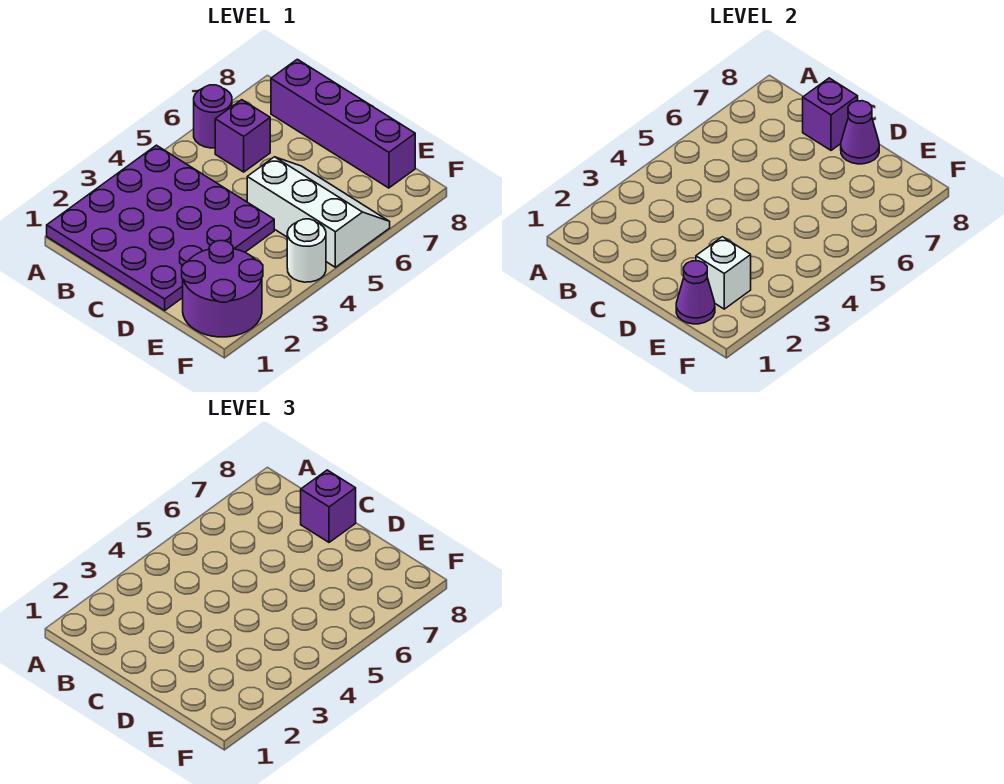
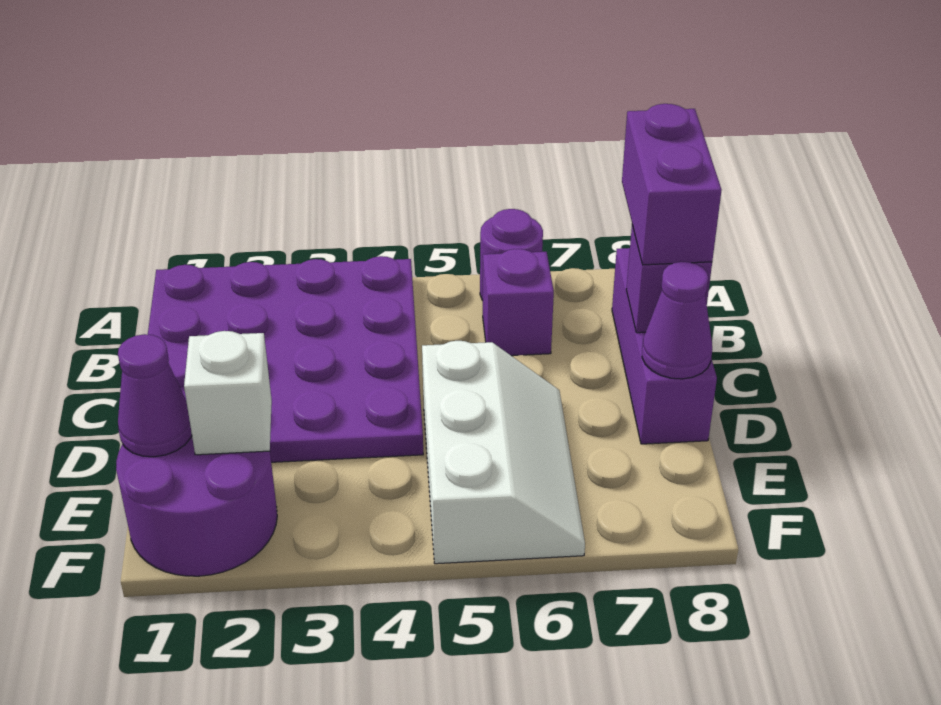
purple 1x4 brick [271,59,415,188] -> purple 1x3 brick [612,248,717,444]
purple 1x1 brick [301,470,356,542] -> purple 1x2 brick [622,104,722,265]
white 1x1 round brick [287,219,326,282] -> none

